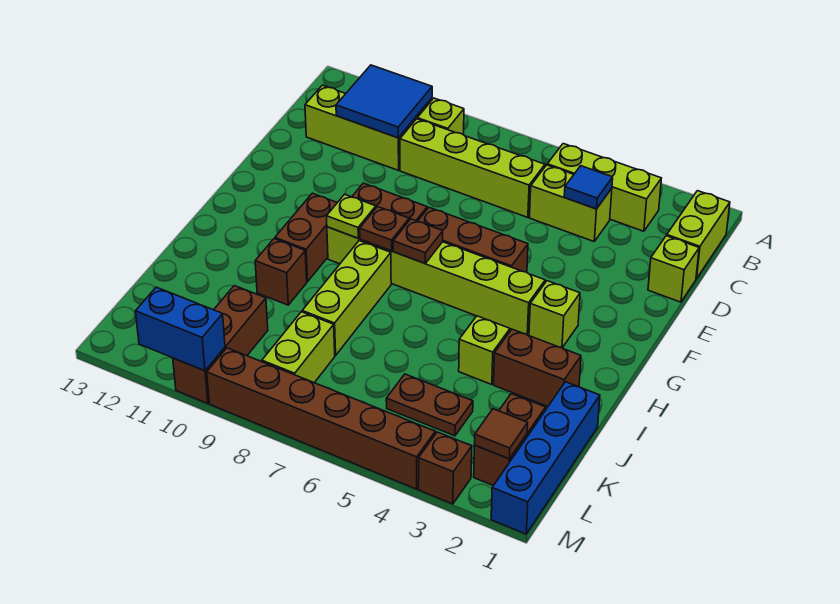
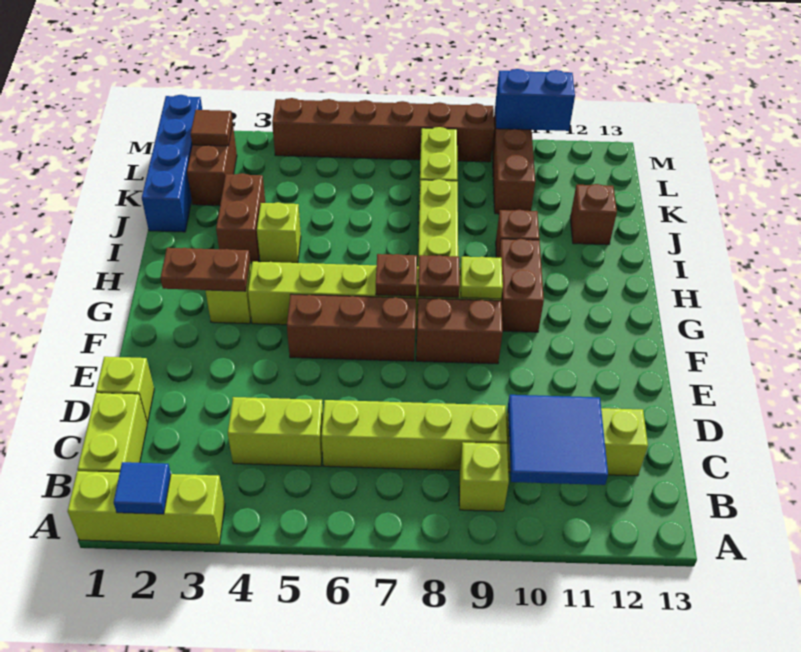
lime 1x3 brick [547,144,661,231] -> lime 1x3 brick moved to [68,471,225,544]
blue 1x1 tile [564,166,613,209] -> blue 1x1 tile moved to [114,462,171,514]
brown 1x2 brick [494,329,581,406] -> brown 1x2 brick turned to [216,173,265,263]
brown 1x2 plate [386,374,473,436] -> brown 1x2 plate moved to [161,248,250,291]
brown 1x1 brick [419,432,472,504] -> brown 1x1 brick moved to [570,184,617,245]

